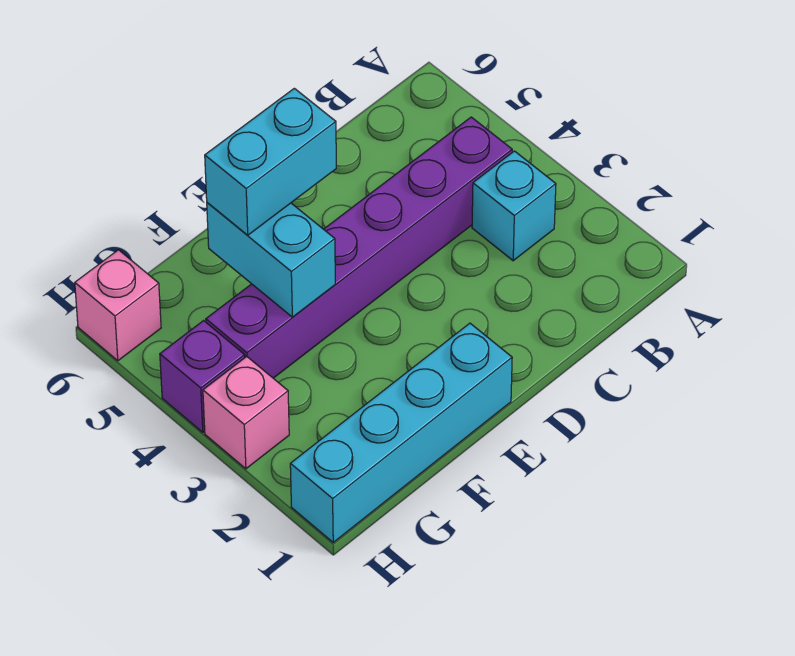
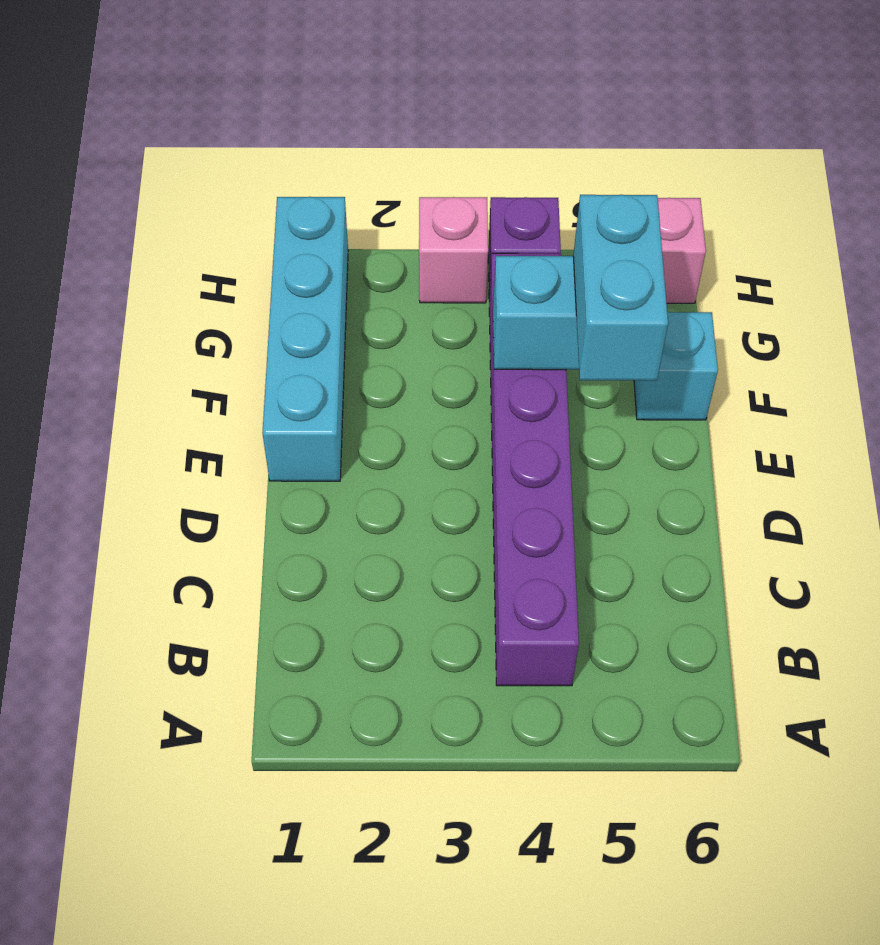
cyan 1x1 brick [472,151,556,261] -> cyan 1x1 brick moved to [634,312,718,420]

